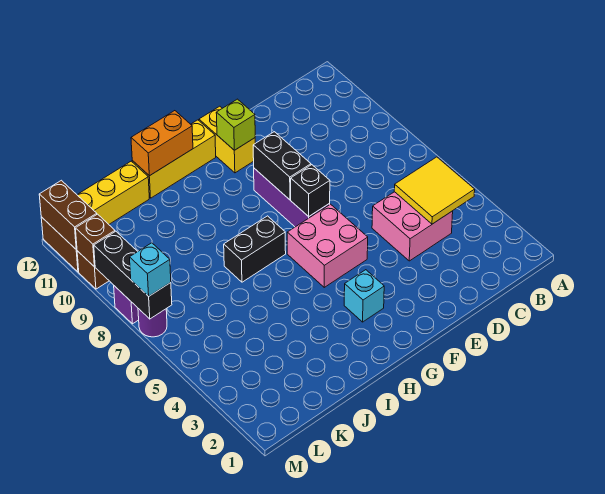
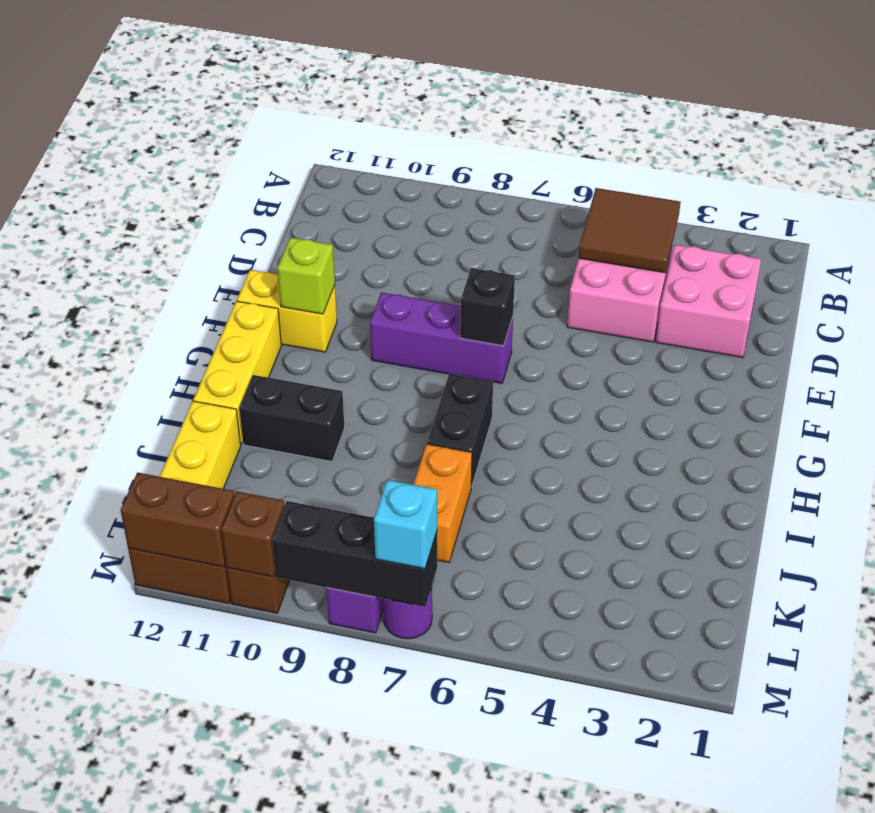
yellow 2x2 tile [394,157,475,224] -> brown 2x2 tile [579,188,681,273]
pink 2x2 brick [287,204,368,287] -> pink 2x2 brick moved to [656,245,761,358]
black 1x2 brick [253,132,311,200] -> black 1x2 brick moved to [239,375,344,461]
cyan 1x1 brick [344,270,384,322] -> none
orange 1x2 brick [131,111,193,176] -> orange 1x2 brick moved to [413,444,472,562]

